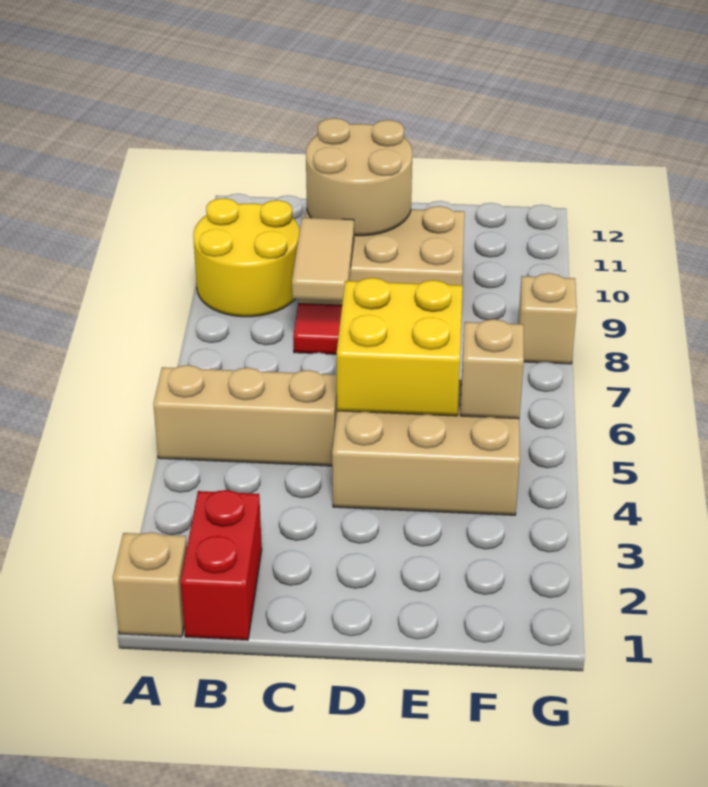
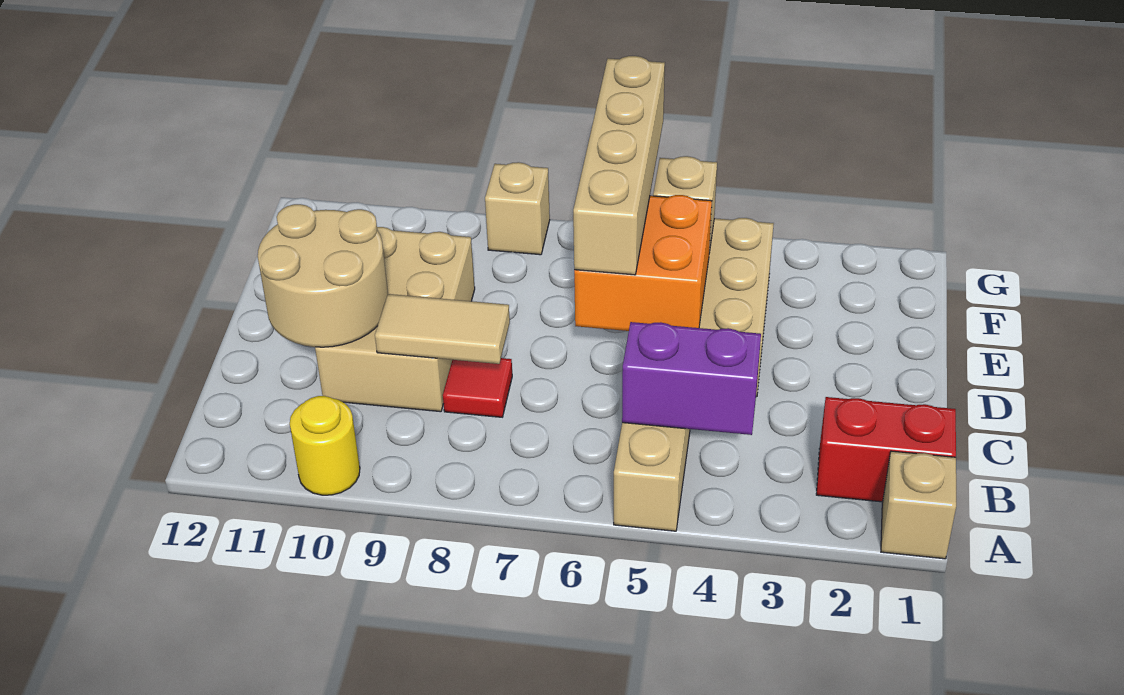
yellow 2x2 round brick [193,198,300,317] -> yellow 1x1 round brick [290,396,360,495]
none -> purple 1x2 brick [622,322,761,435]
yellow 2x2 brick [337,278,463,416] -> orange 2x2 brick [574,195,712,331]
none -> tan 1x4 brick [573,56,665,275]

